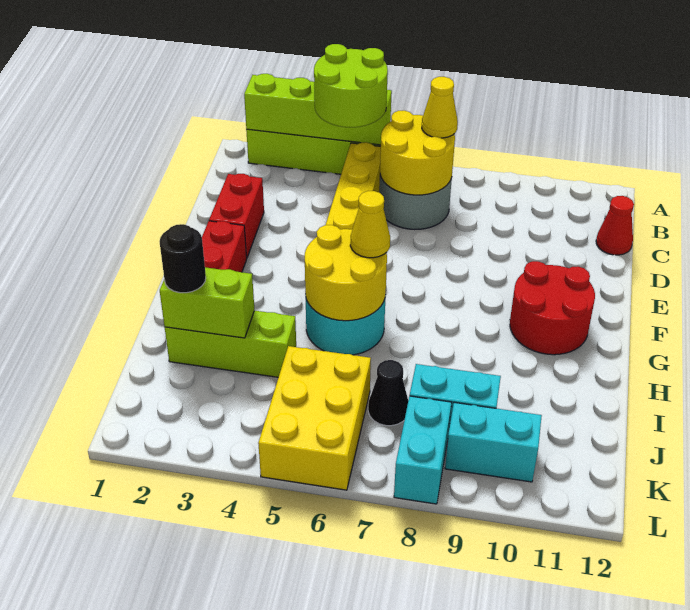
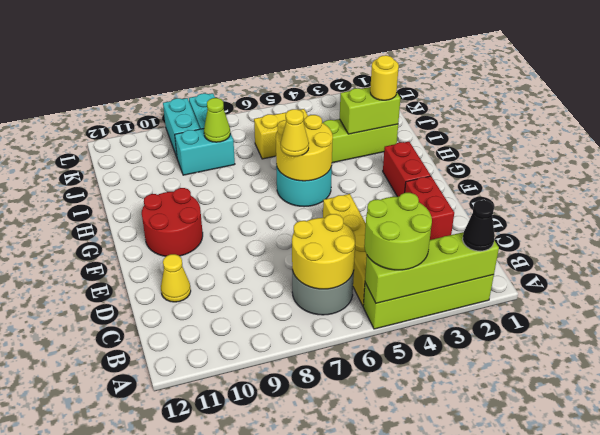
yellow 1x1 cone [422,77,458,138] -> yellow 1x1 cone moved to [161,254,191,302]
red 1x1 cone [596,196,634,255] -> none
black 1x1 round brick [160,224,206,293] -> yellow 1x1 round brick [370,55,399,100]
yellow 2x3 brick [258,346,371,490] -> yellow 1x2 brick [254,109,308,159]
black 1x1 cone [368,360,408,426] -> black 1x1 cone moved to [463,200,495,251]
none -> lime 1x1 cone [204,98,230,142]
cyan 1x2 brick [445,402,542,482] -> cyan 1x2 brick turned to [163,98,200,157]

